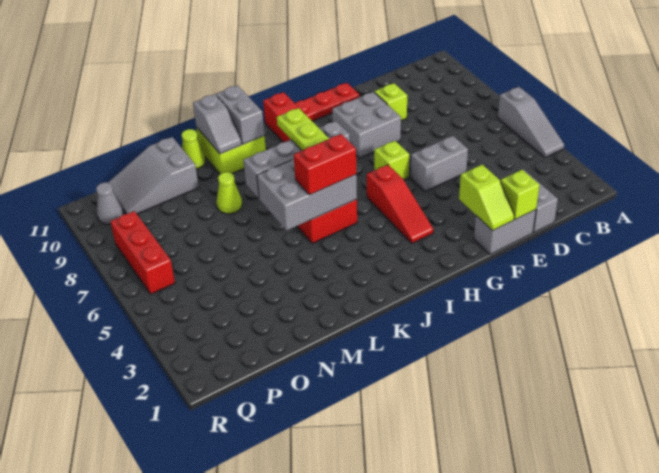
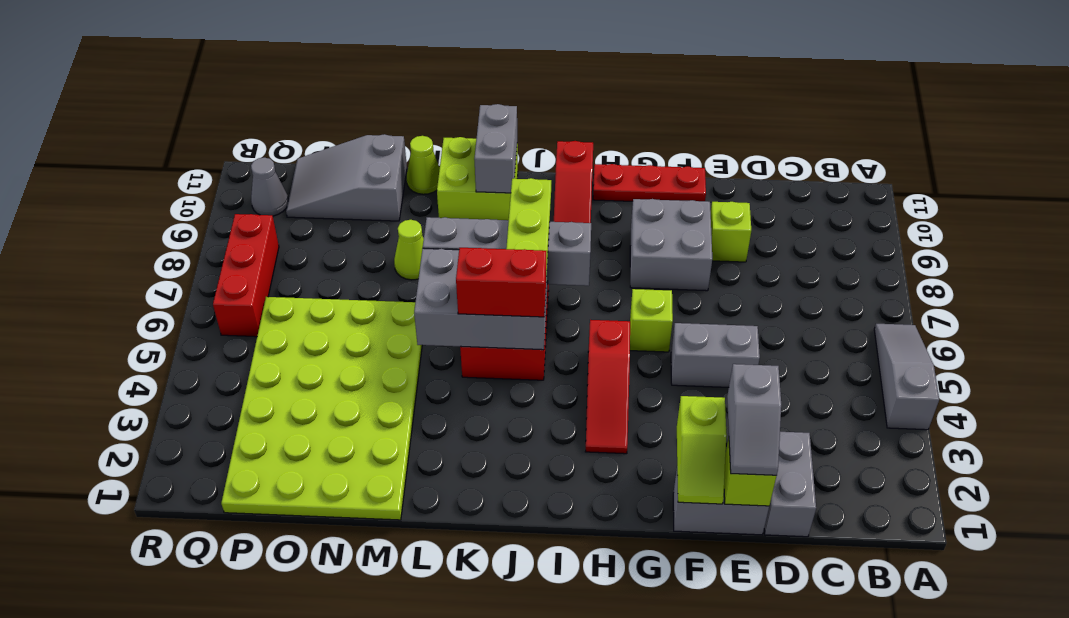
grey 1x3 slope [498,87,564,157] -> grey 1x3 slope turned to [874,324,939,430]
grey 1x2 slope [193,94,242,154] -> grey 1x2 slope moved to [727,364,781,475]
none -> lime 4x6 plate [221,297,422,520]

